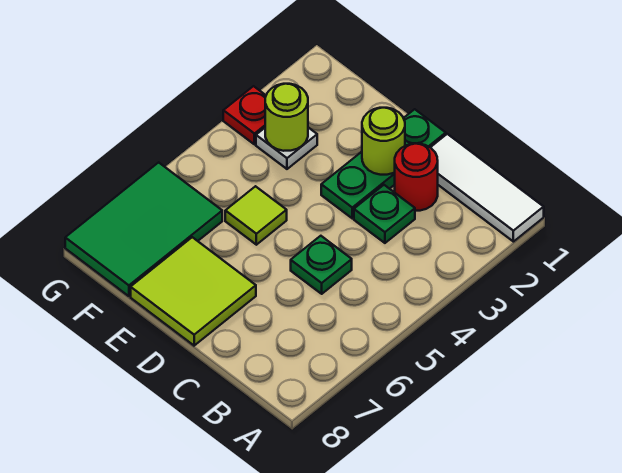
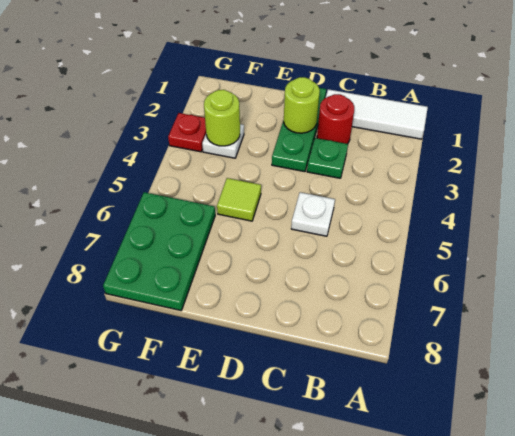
green 1x1 plate [291,236,352,294] -> white 1x1 plate [291,192,335,236]
lime 2x2 tile [131,237,256,346] -> none
green 2x3 tile [65,162,222,296] -> green 2x3 plate [103,192,215,310]

